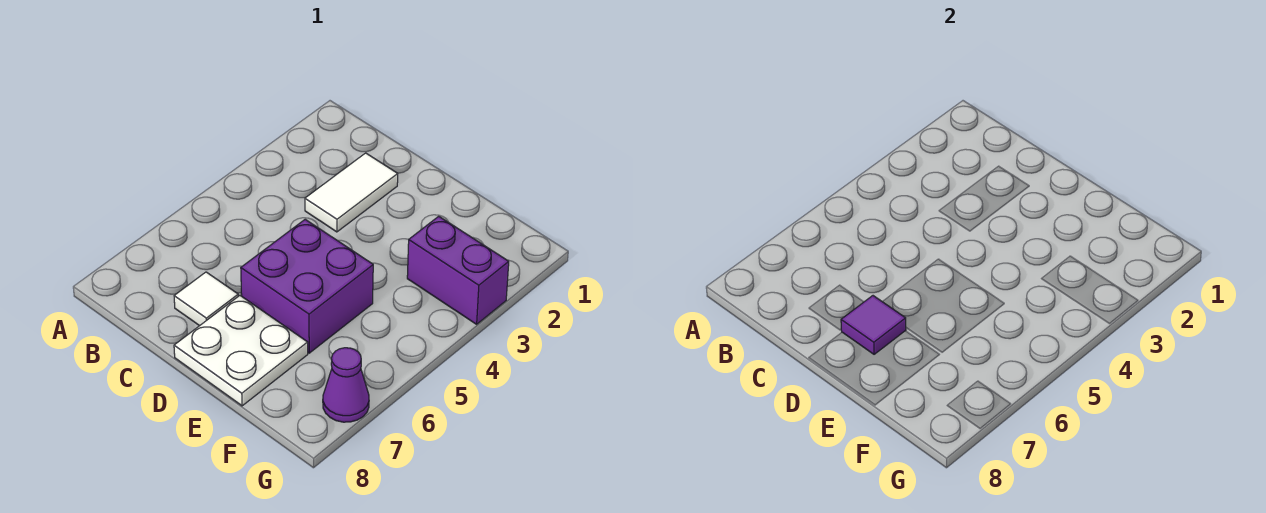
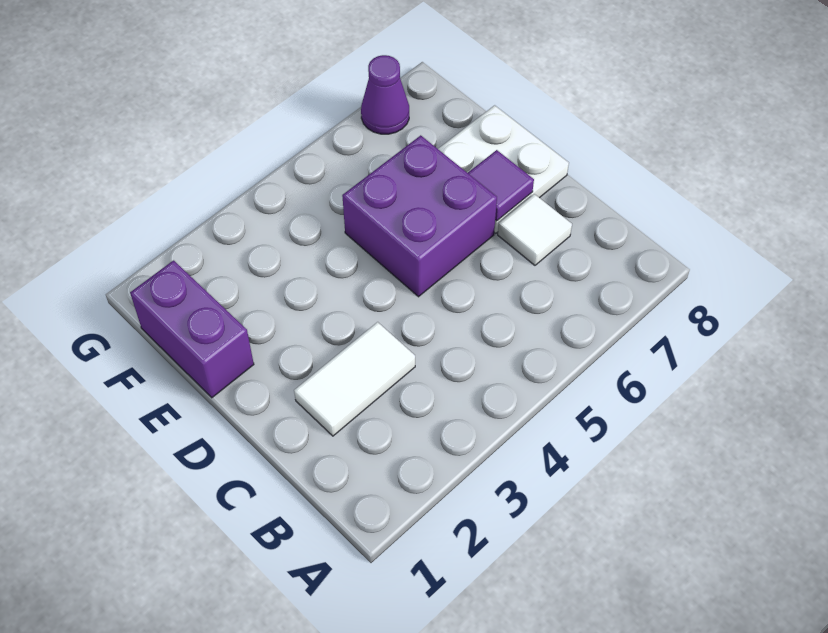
purple 1x2 brick [407,216,509,324] -> purple 1x2 brick moved to [130,260,254,398]

